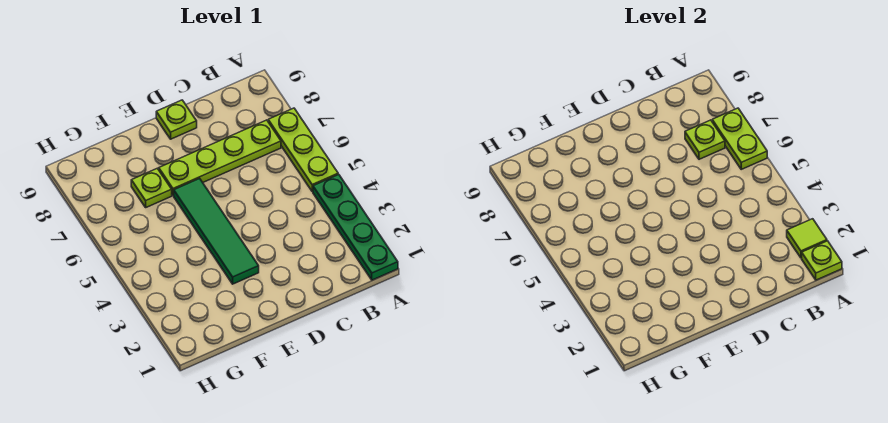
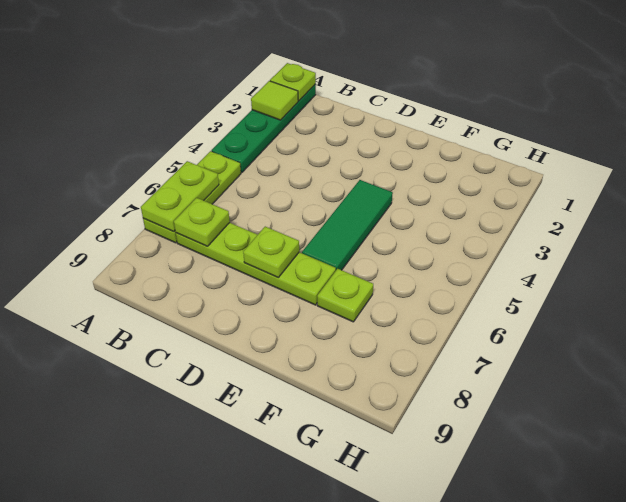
lime 1x1 plate [156,100,197,139] -> lime 1x1 plate moved to [243,227,299,277]
green 1x4 tile [174,178,259,284] -> green 1x3 tile [302,180,393,270]

